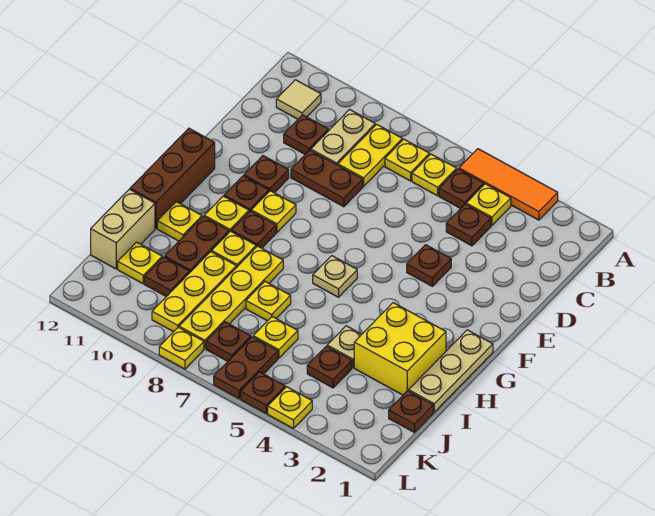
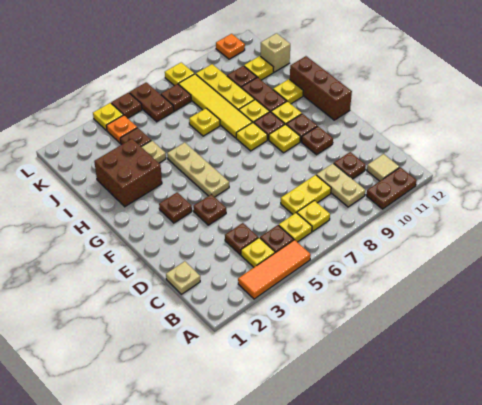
yellow 1x2 plate [338,124,402,186] -> yellow 1x2 plate turned to [281,175,331,214]
brown 1x2 plate [291,150,363,207] -> brown 1x2 plate moved to [366,167,417,209]
tan 1x3 plate [409,330,493,412] -> tan 1x3 plate moved to [167,142,229,197]
tan 1x1 plate [313,256,357,297] -> tan 1x1 plate moved to [166,261,200,294]
yellow 2x2 brick [354,303,446,395] -> brown 2x2 brick [94,139,162,207]
yellow 1x4 plate [179,246,283,349] -> yellow 1x4 tile [179,74,252,138]
tan 1x2 brick [91,189,155,269] -> tan 1x1 brick [261,33,290,72]
brown 1x1 plate [389,391,433,433] -> brown 1x1 plate moved to [159,192,192,223]
yellow 1x1 plate [253,317,298,358] -> yellow 1x1 plate moved to [236,123,267,151]
none -> orange 1x1 plate [106,115,137,143]
none -> orange 1x1 plate [216,34,245,59]

